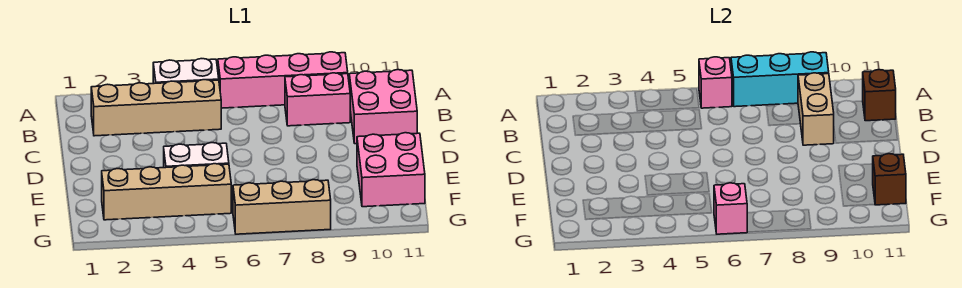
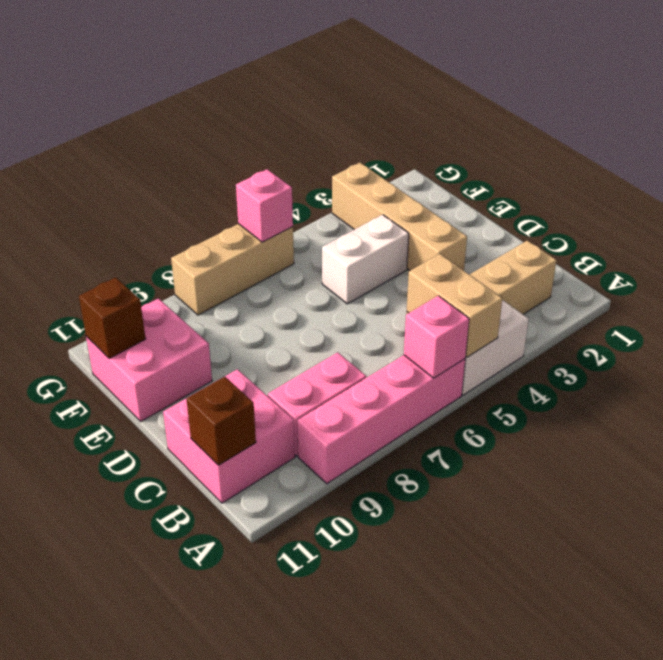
cyan 1x3 brick [731,52,829,107] -> none
tan 1x2 brick [798,73,834,145] -> tan 1x2 brick moved to [407,254,502,357]
tan 1x4 brick [102,164,231,220] -> tan 1x4 brick turned to [332,163,467,270]

